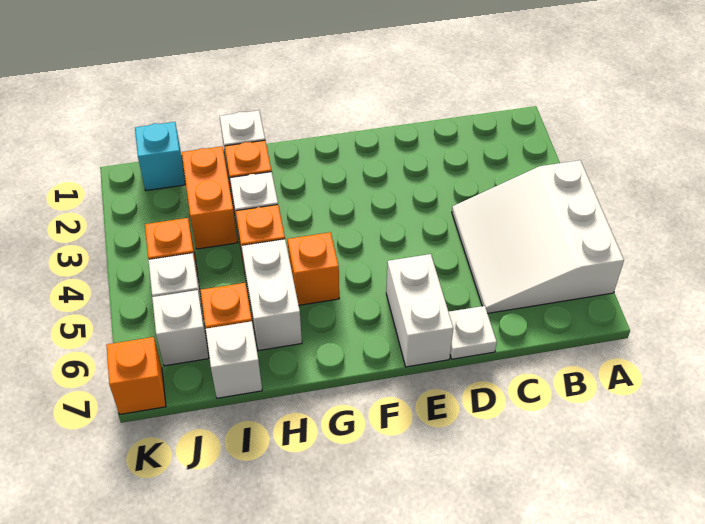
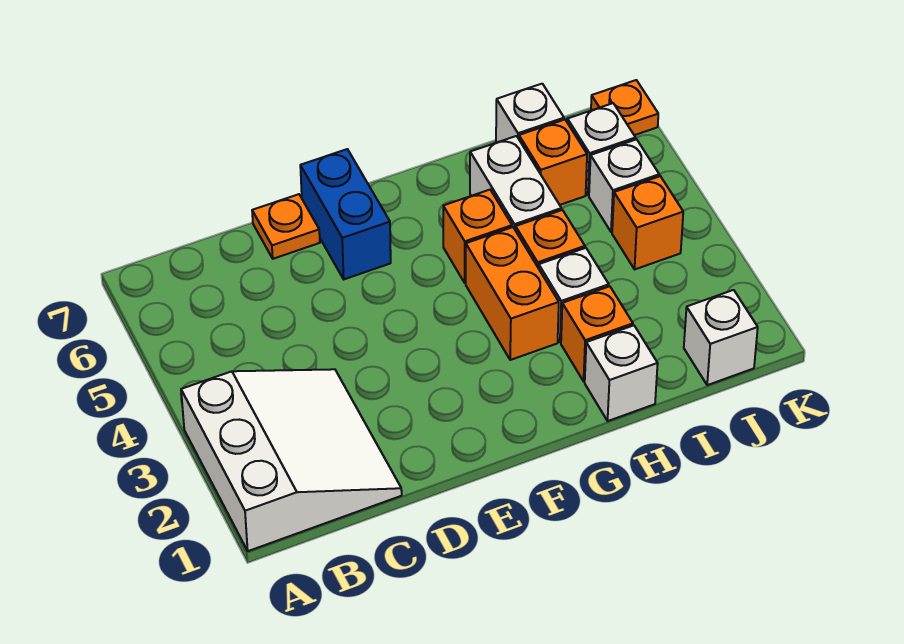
white 3x3 slope [452,160,624,313] -> white 3x3 slope moved to [181,369,402,551]
white 1x1 plate [449,306,497,359] -> orange 1x1 plate [252,194,320,259]
white 1x2 brick [386,254,453,367] -> blue 1x2 brick [300,149,391,279]
orange 1x2 brick [182,146,238,249] -> orange 1x2 brick moved to [466,227,559,360]
cyan 1x1 brick [135,122,185,191] -> white 1x1 brick [684,290,758,385]
orange 1x1 brick [107,337,166,414] -> orange 1x1 plate [591,80,658,135]

